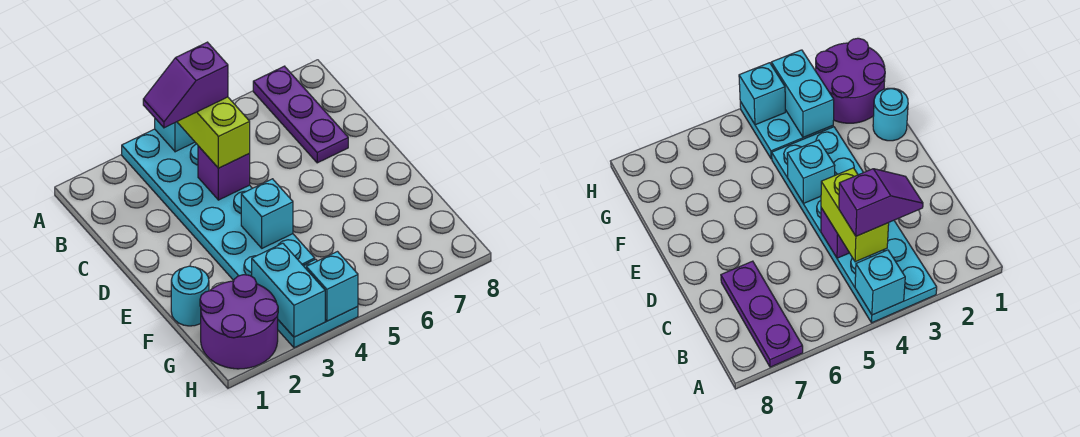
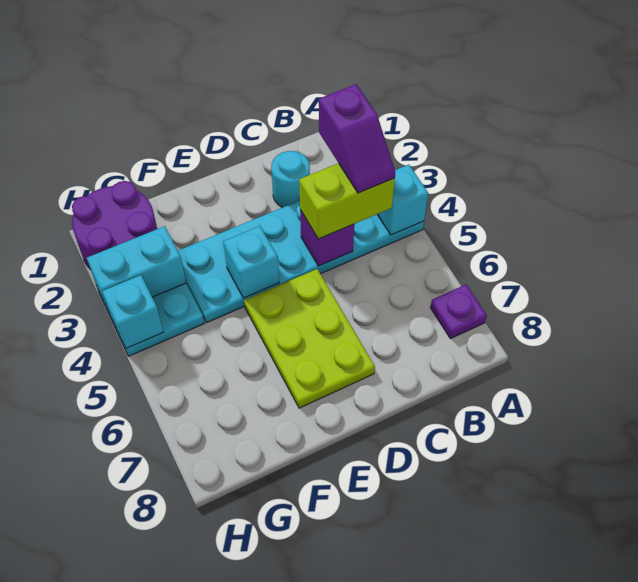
purple 1x3 plate [253,66,348,163] -> purple 1x1 plate [430,285,487,339]
purple 1x2 slope [143,42,228,128] -> purple 1x2 slope turned to [319,84,395,193]
none -> lime 2x3 plate [244,269,375,408]
cyan 1x1 round brick [171,266,209,326] -> cyan 1x1 round brick moved to [271,151,310,208]

